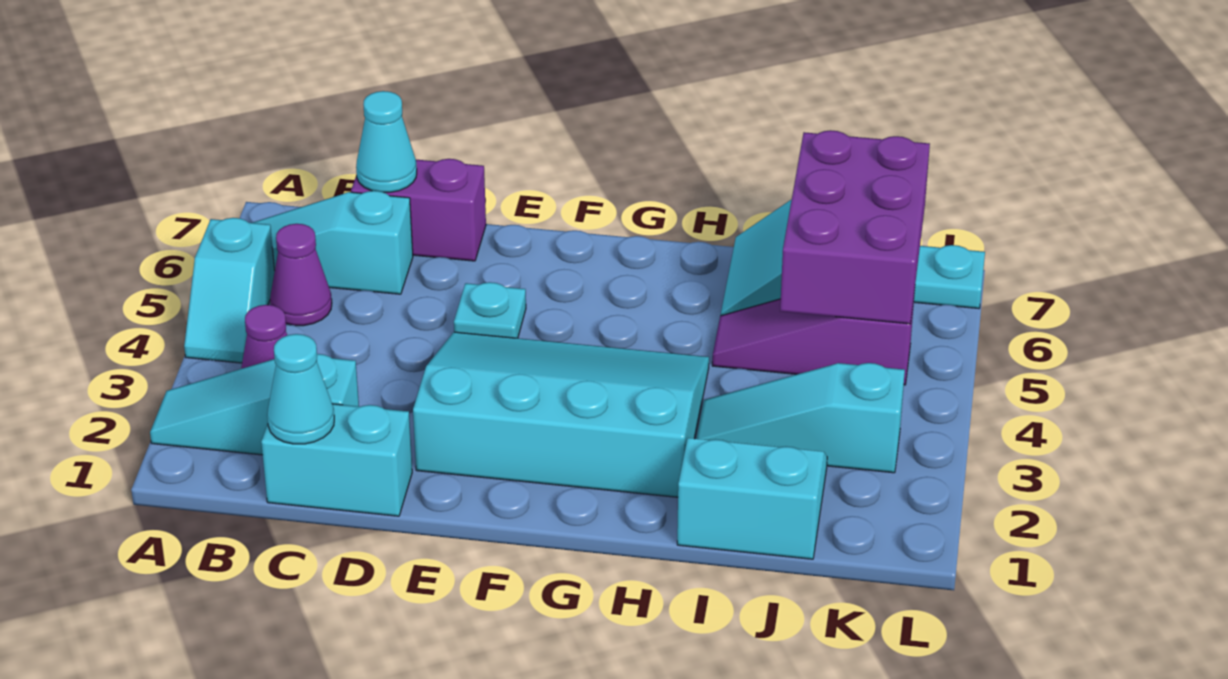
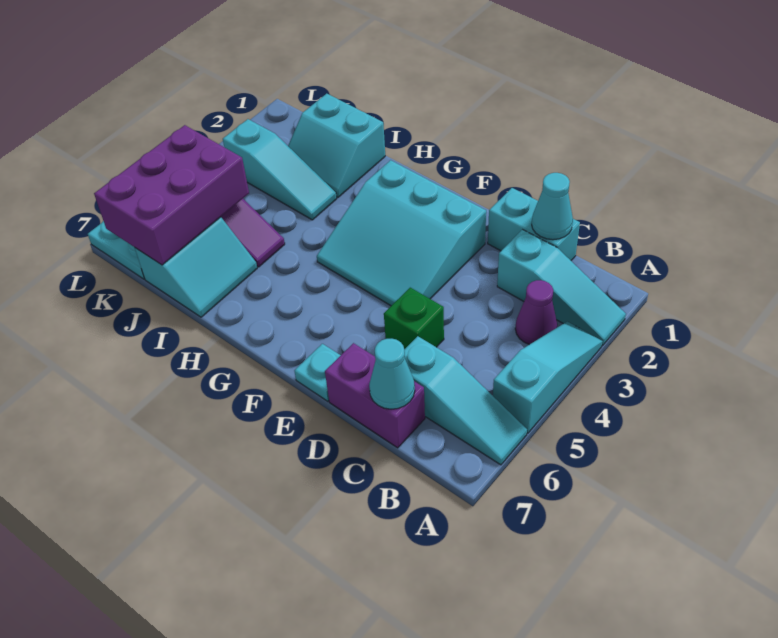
cyan 1x2 slope [184,218,275,363] -> cyan 1x3 slope [493,322,603,433]
purple 1x1 cone [270,224,332,326] -> none
none -> green 1x1 brick [384,288,444,350]
cyan 3x4 slope [413,332,709,497] -> cyan 3x3 slope [317,160,486,306]
cyan 1x1 plate [454,282,526,338] -> cyan 1x1 plate moved to [295,344,341,401]

